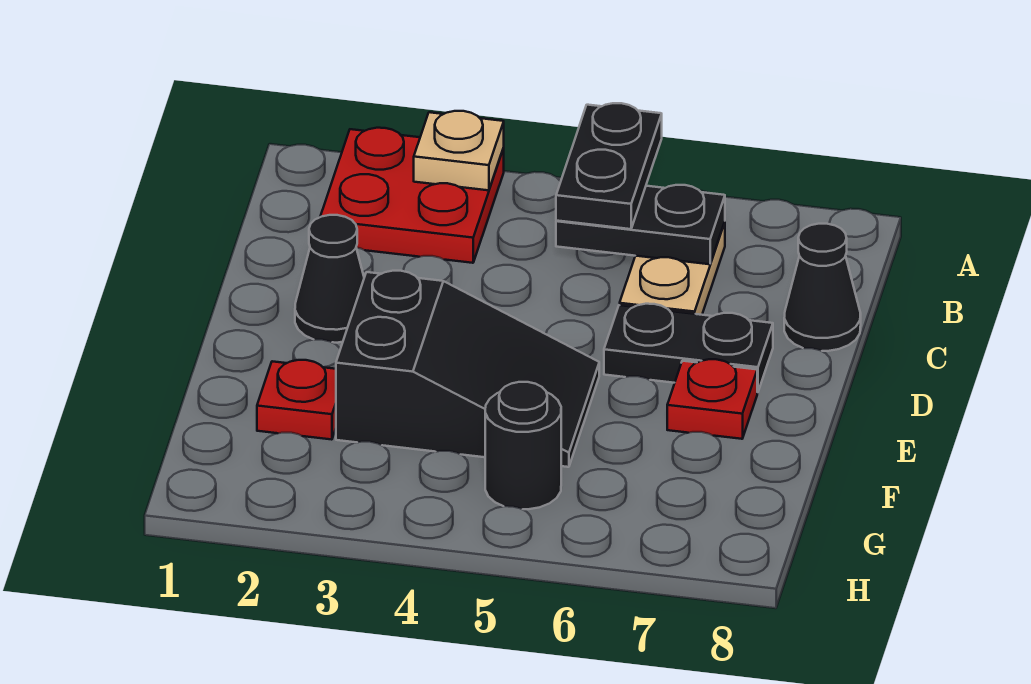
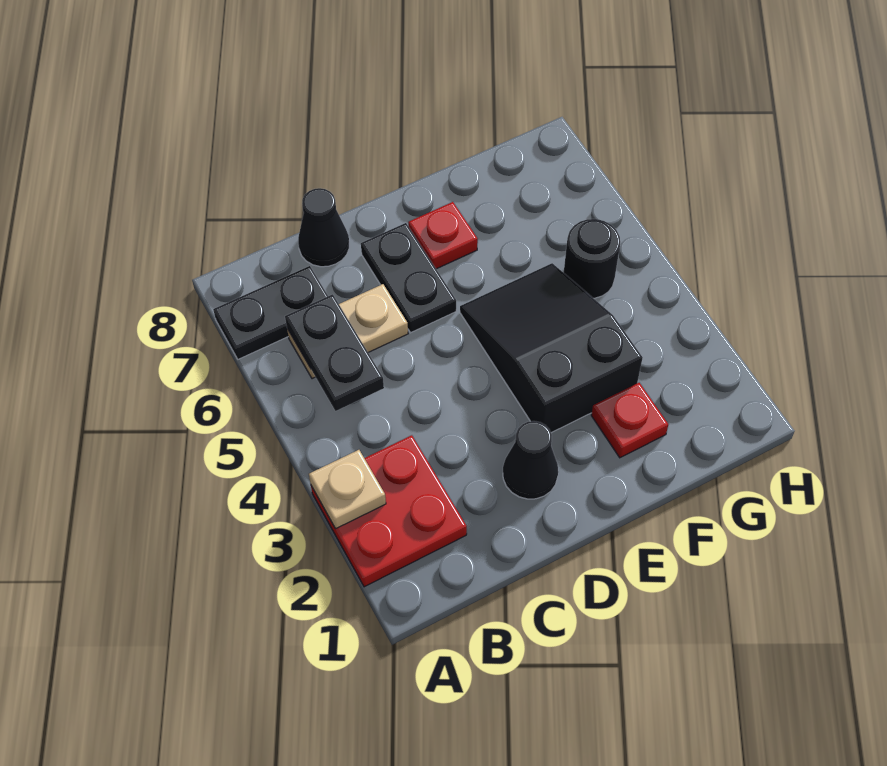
black 1x2 plate [556,103,662,229] -> black 1x2 plate moved to [213,266,328,359]

